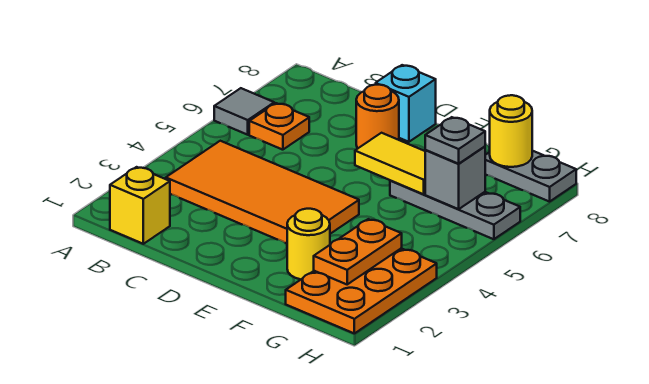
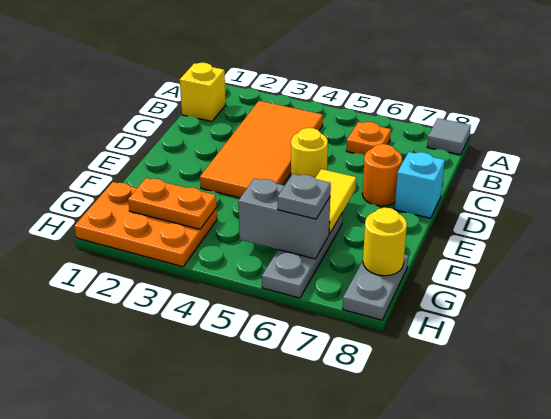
grey 1x1 tile [214,88,274,135] -> grey 1x1 tile moved to [427,118,471,155]
yellow 1x1 round brick [287,209,330,279] -> yellow 1x1 round brick moved to [291,128,328,178]
grey 1x1 brick [425,146,485,209] -> grey 1x2 brick [238,178,330,259]

